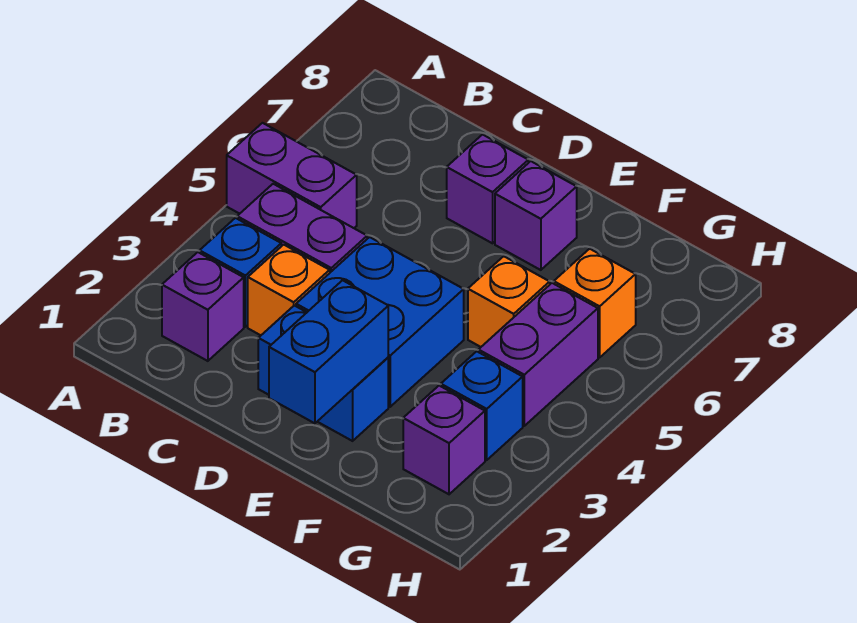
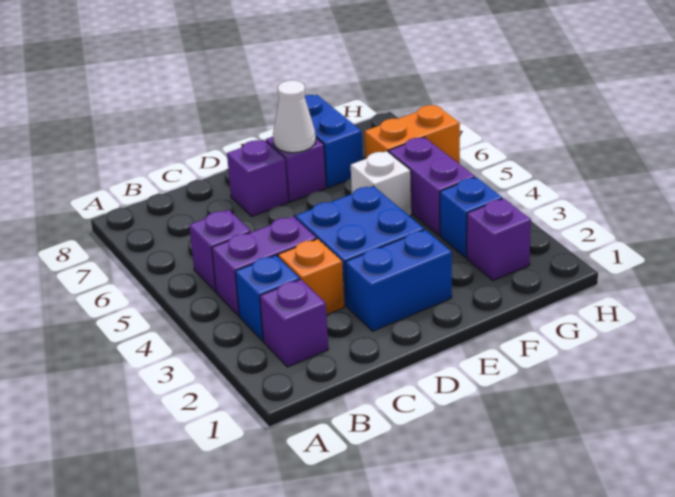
purple 1x2 brick [227,123,357,228] -> purple 1x1 brick [189,210,251,292]
blue 1x2 brick [269,280,388,423] -> blue 1x2 brick moved to [305,95,363,188]
none -> white 1x1 cone [273,80,316,153]
orange 1x1 brick [468,256,550,347] -> white 1x1 brick [351,151,412,216]
orange 1x1 brick [554,249,636,357] -> orange 1x2 brick [365,105,460,164]

